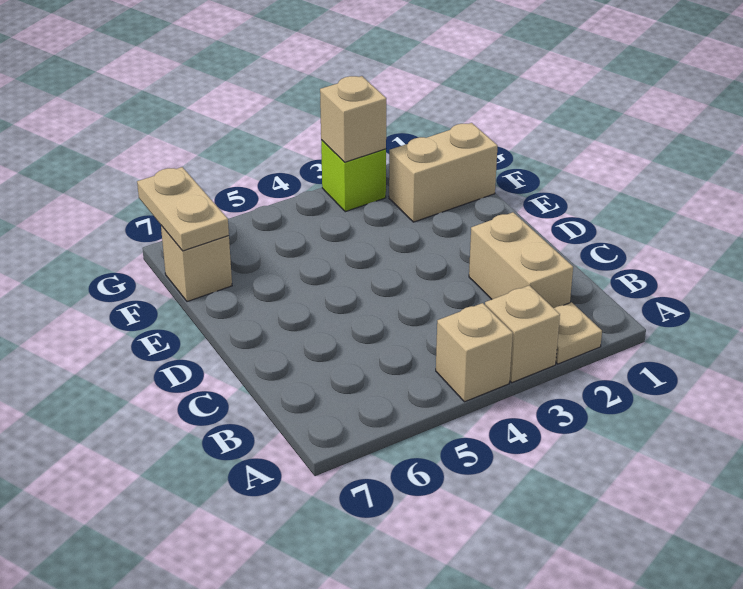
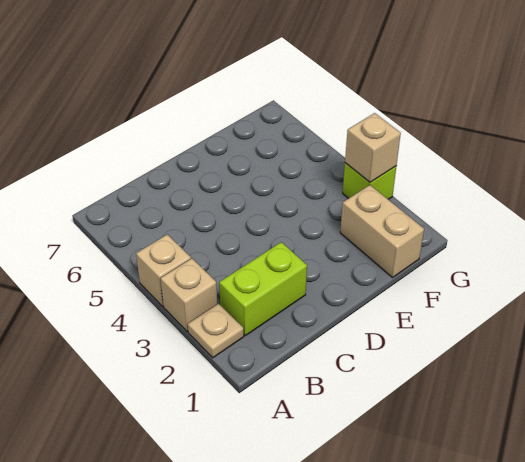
tan 1x2 brick [469,212,573,308] -> lime 1x2 brick [219,242,307,336]
tan 1x1 brick [161,226,232,302] -> none
tan 1x2 plate [137,167,229,251] -> none

